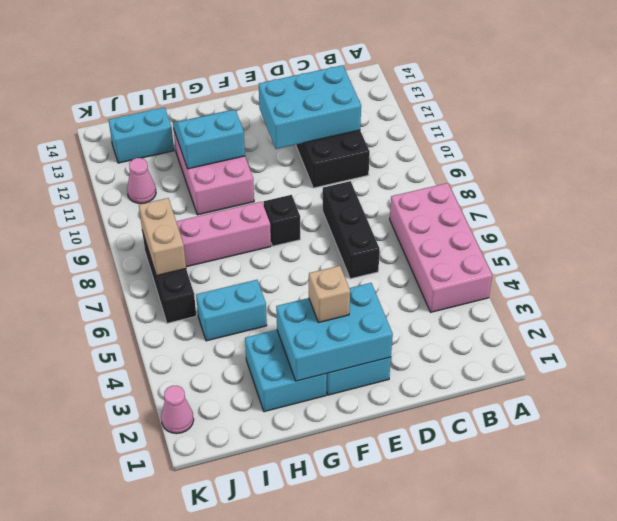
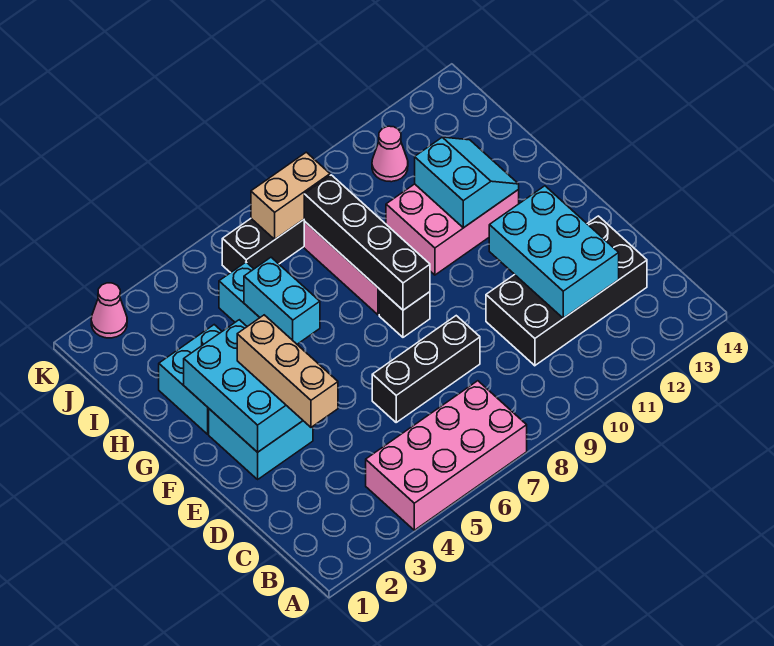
tan 1x1 brick [309,266,350,323] -> tan 1x3 brick [237,315,338,427]
none -> black 1x4 brick [304,175,430,310]
cyan 1x2 brick [109,107,174,163] -> cyan 1x2 brick moved to [244,257,320,344]

